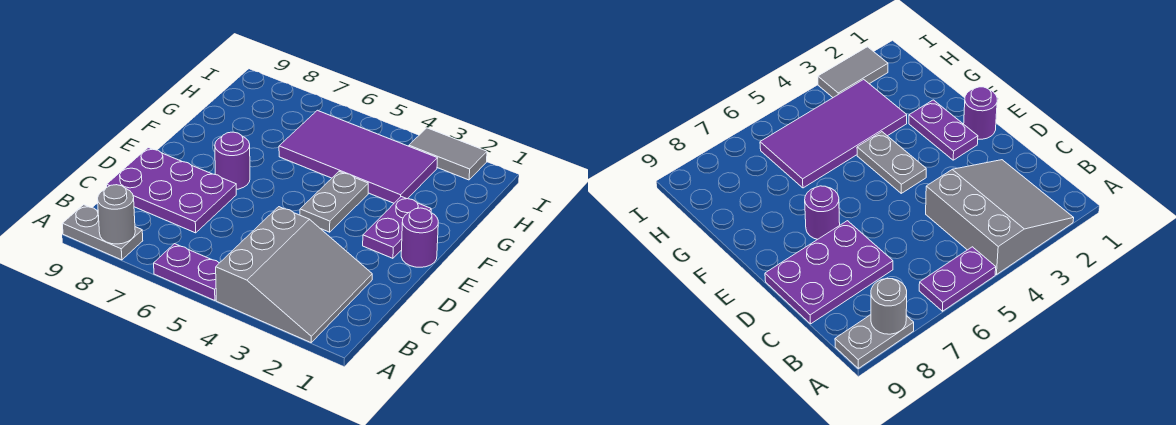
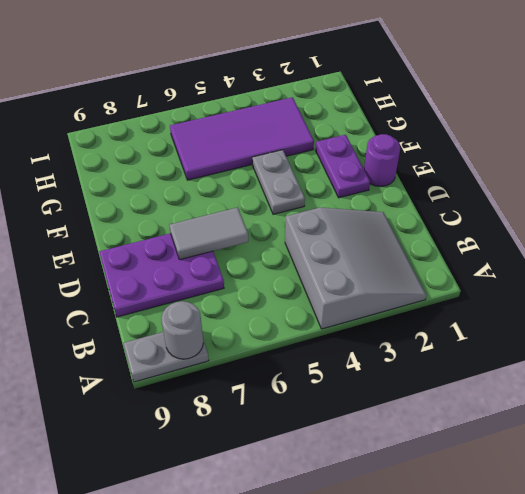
purple 1x2 plate [154,244,219,301] -> none
purple 1x1 round brick [215,132,250,189] -> none
grey 1x2 tile [409,128,487,180] -> grey 1x2 tile moved to [170,207,248,260]

